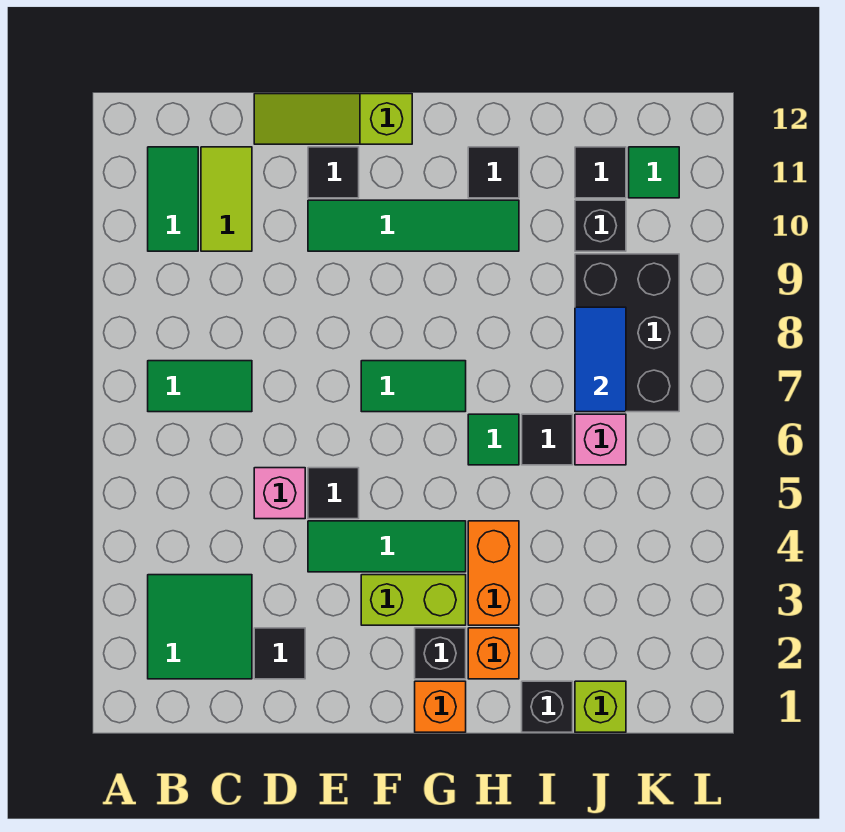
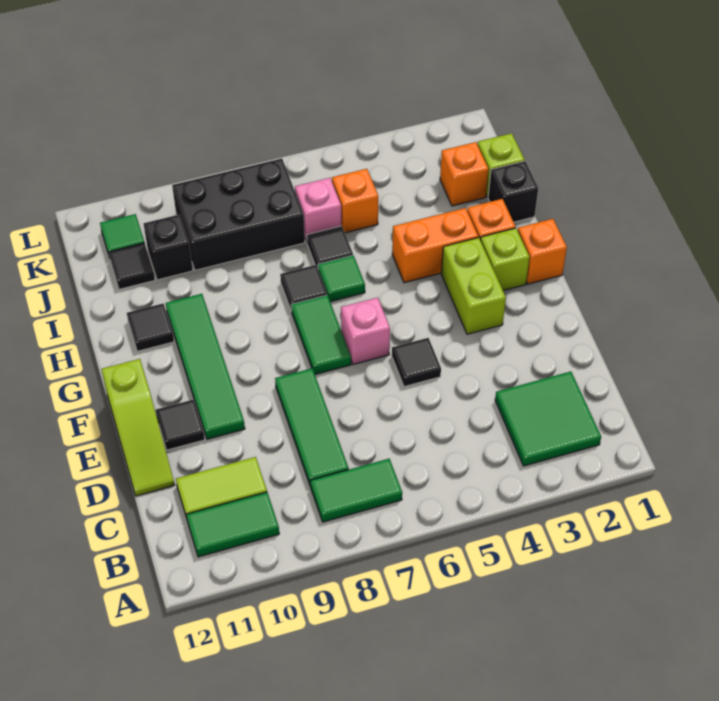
green 1x2 tile [148,361,252,412] -> green 1x2 tile turned to [310,459,402,522]
black 1x1 tile [254,628,305,679] -> black 1x1 tile moved to [280,265,327,311]
pink 1x1 brick [254,468,305,519] -> pink 1x1 brick moved to [341,298,390,364]
green 1x3 tile [308,521,466,572] -> green 1x3 tile moved to [275,368,349,486]
black 1x1 brick [415,628,466,679] -> lime 1x1 brick [480,228,530,291]
none -> orange 1x1 brick [440,142,488,206]
none -> orange 1x1 brick [332,169,378,233]
blue 1x2 tile [575,307,626,412] -> none

